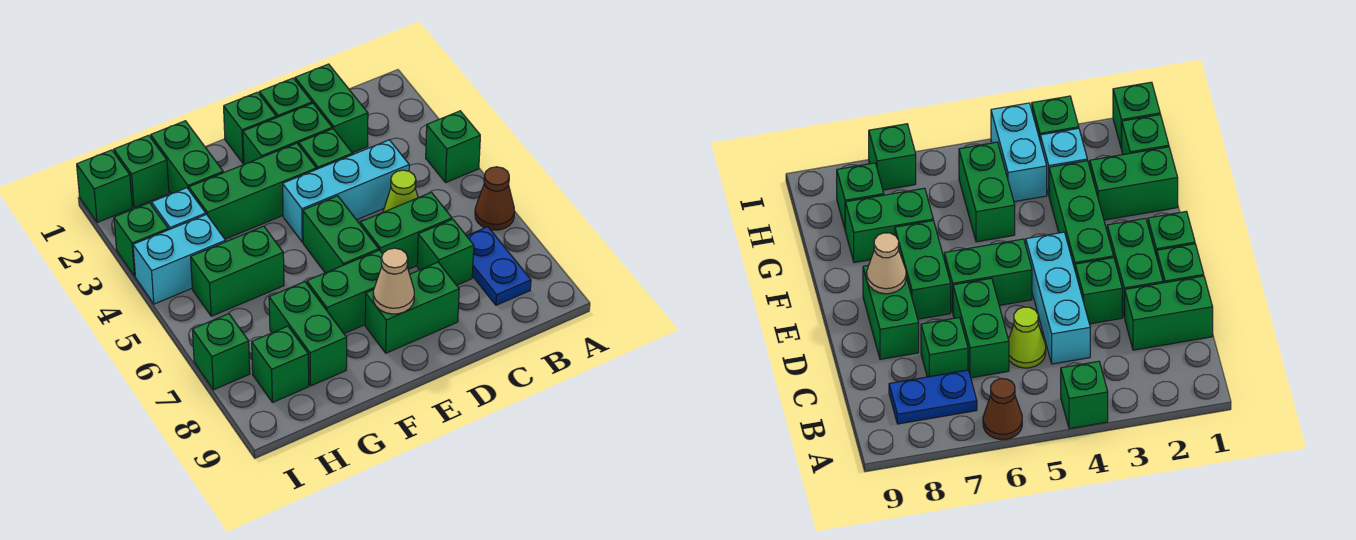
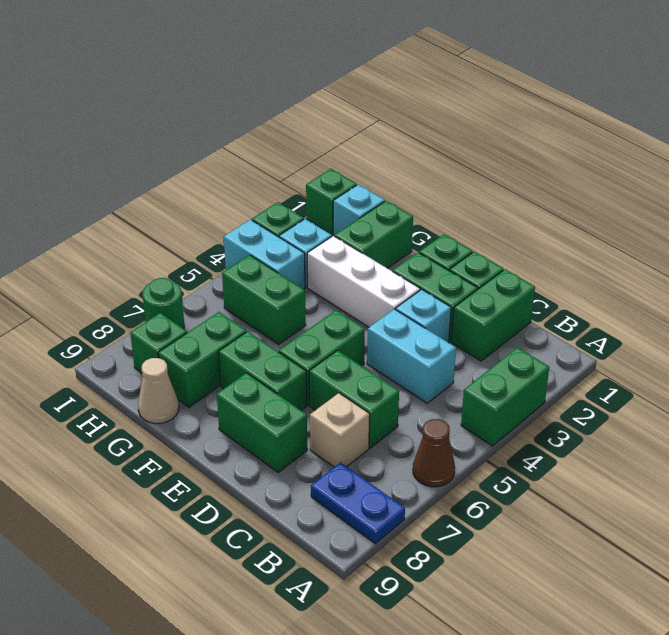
green 1x1 brick [426,111,480,182] -> green 1x2 brick [461,347,549,446]
blue 1x2 plate [467,227,531,305] -> blue 1x2 plate turned to [311,462,405,544]
cyan 1x3 brick [283,140,409,242] -> cyan 1x2 brick [367,309,456,403]
lime 1x1 cone [383,170,418,212] -> none
green 1x1 brick [417,219,474,285] -> tan 1x1 brick [310,393,370,467]
green 1x1 brick [299,129,353,169] -> cyan 1x1 brick [396,289,451,343]
green 1x3 brick [189,143,316,239] -> white 1x3 brick [307,236,420,327]
tan 1x1 cone [373,248,414,314] -> tan 1x1 cone moved to [138,358,179,424]
green 1x1 brick [114,135,169,208] -> cyan 1x1 brick [333,185,385,236]
green 1x1 brick [192,314,250,390] -> green 1x1 round brick [143,278,184,329]

